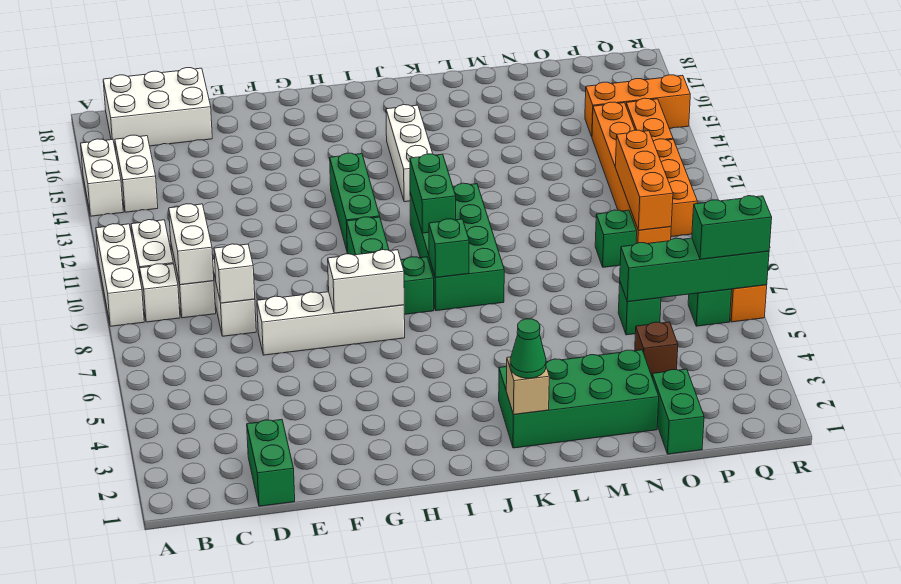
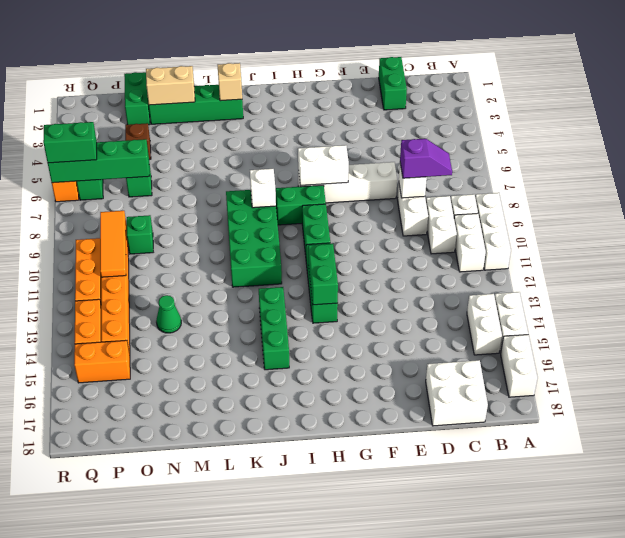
white 2x3 brick [103,68,212,150] -> white 2x2 brick [426,360,488,426]
none -> purple 1x2 slope [400,139,452,178]
white 1x2 brick [169,204,214,285] -> white 1x2 brick moved to [501,335,538,397]
green 1x1 brick [429,219,469,278] -> white 1x1 brick [250,169,276,208]
green 1x2 brick [410,154,456,233] -> green 1x2 brick moved to [308,244,338,305]
white 1x3 brick [386,105,433,202] -> green 1x3 brick [259,287,289,370]
green 2x4 brick [499,350,659,448] -> green 1x4 brick [149,85,243,124]
green 1x1 cone [510,319,546,378] -> green 1x1 cone moved to [156,295,181,333]
none -> tan 1x2 brick [146,66,195,105]
orange 1x3 brick [615,130,673,230] -> orange 1x3 tile [100,211,126,277]
orange 1x3 brick [585,75,690,136] -> orange 1x2 brick [74,340,130,383]

